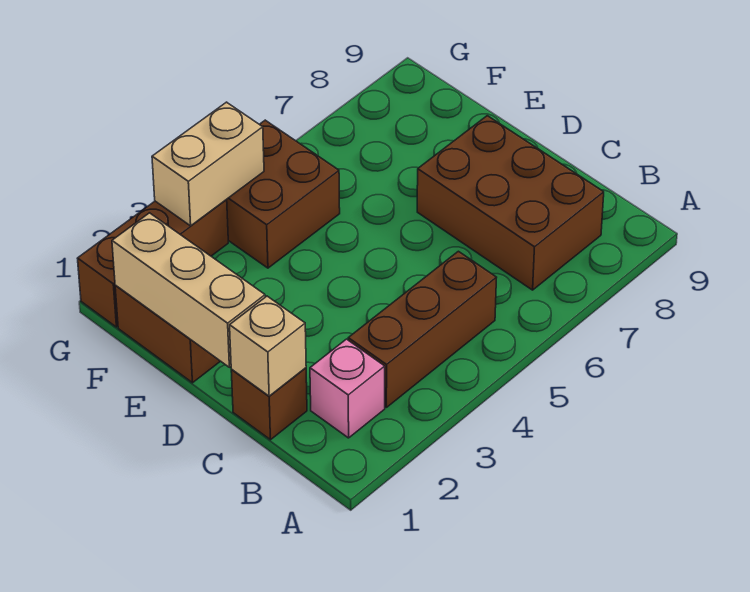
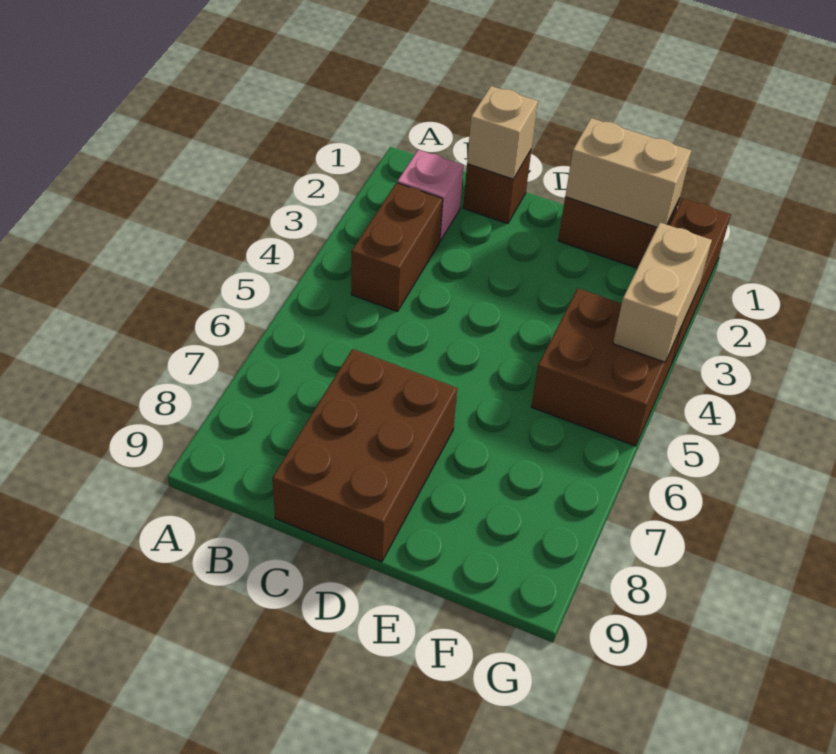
brown 1x3 brick [348,251,497,407] -> brown 1x2 brick [351,183,443,311]
brown 2x3 brick [417,116,604,290] -> brown 2x3 brick turned to [272,349,457,562]
tan 1x3 brick [112,213,265,367] -> tan 1x2 brick [565,118,691,227]

